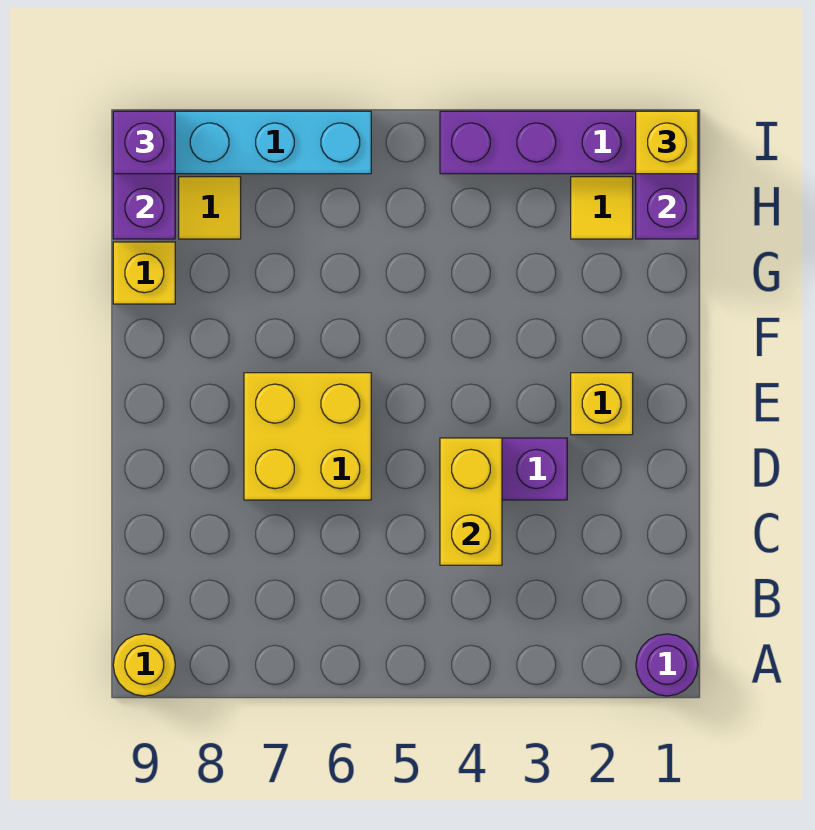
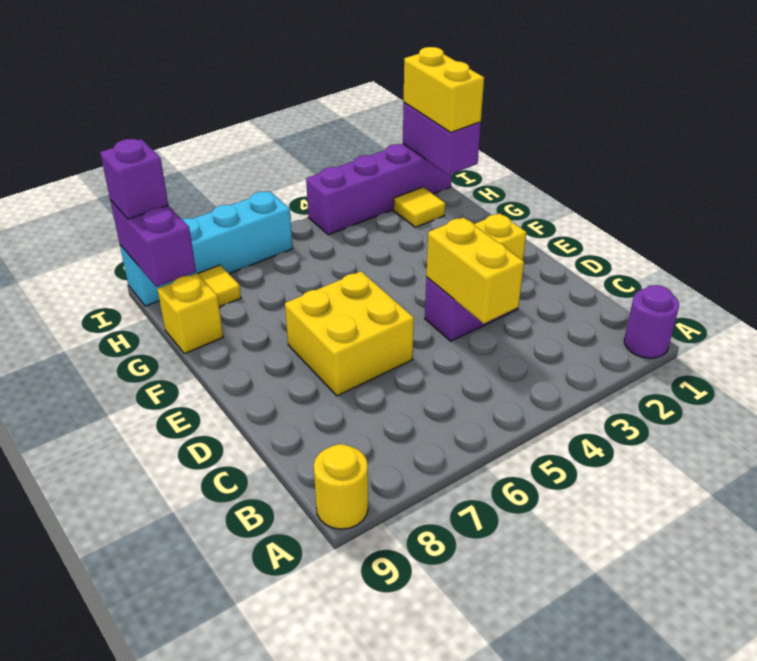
yellow 1x1 brick [636,111,698,174] -> yellow 1x2 brick [404,47,484,133]

